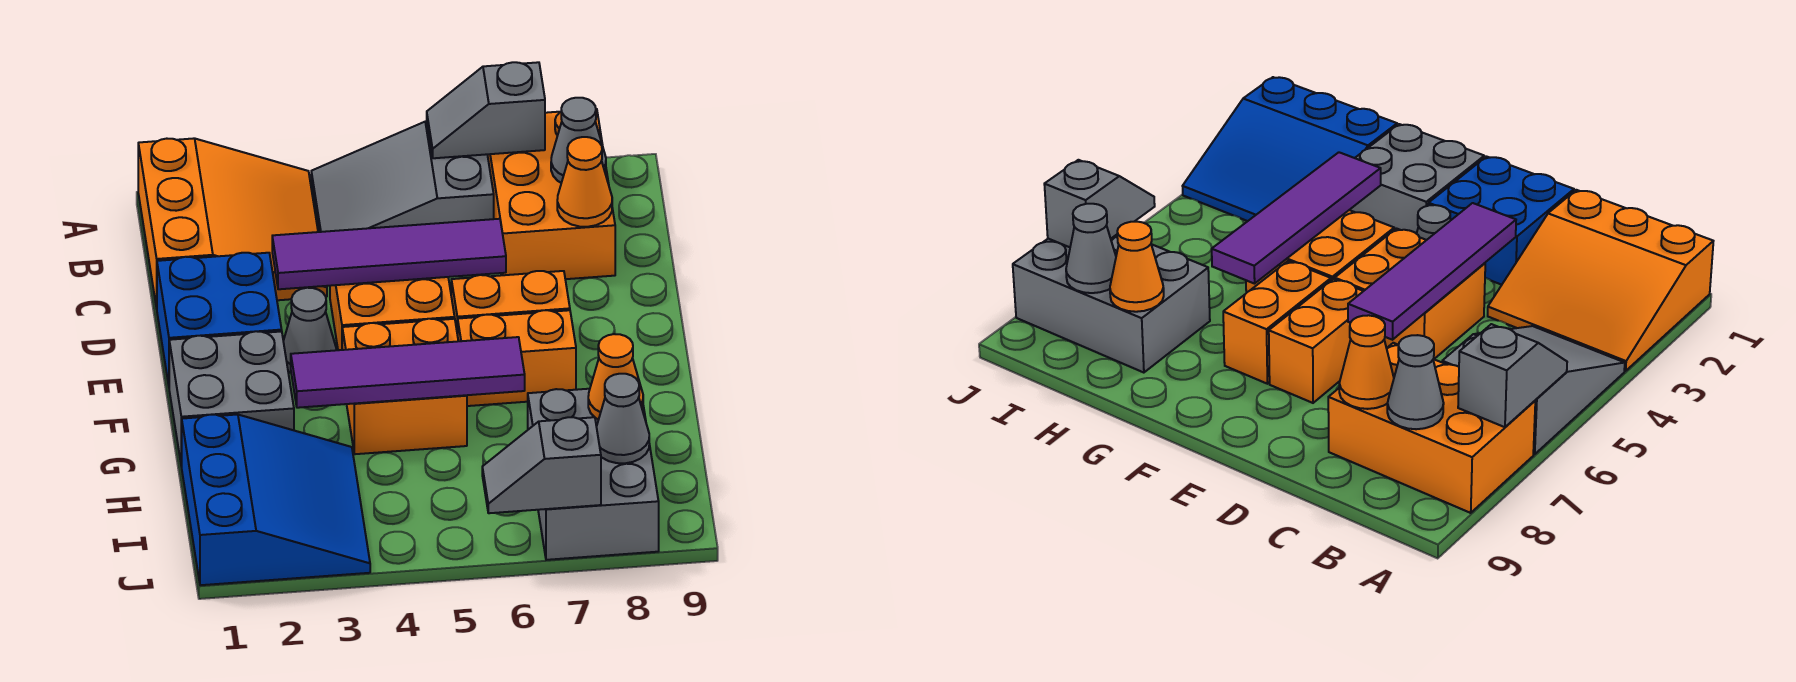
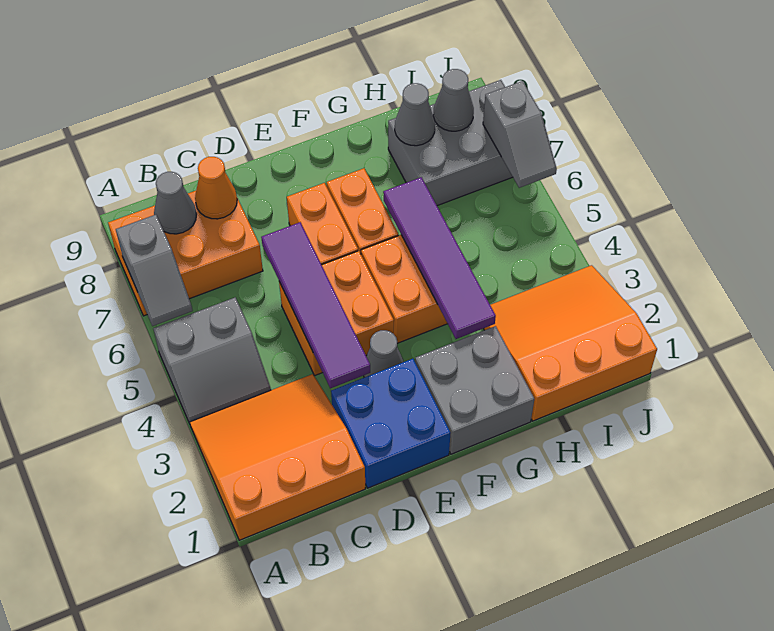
grey 2x3 slope [311,121,494,232] -> grey 2x2 slope [153,298,271,424]
blue 3x3 slope [182,414,370,585] -> orange 3x3 slope [484,265,657,421]
orange 1x1 cone [588,334,643,420] -> grey 1x1 cone [395,83,435,146]

